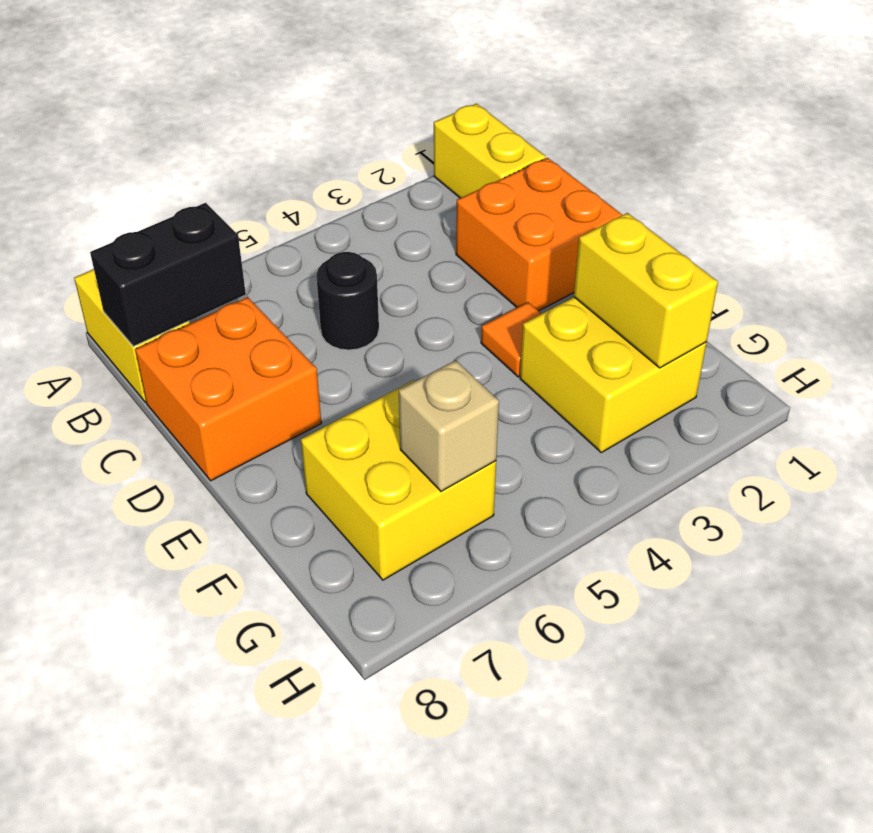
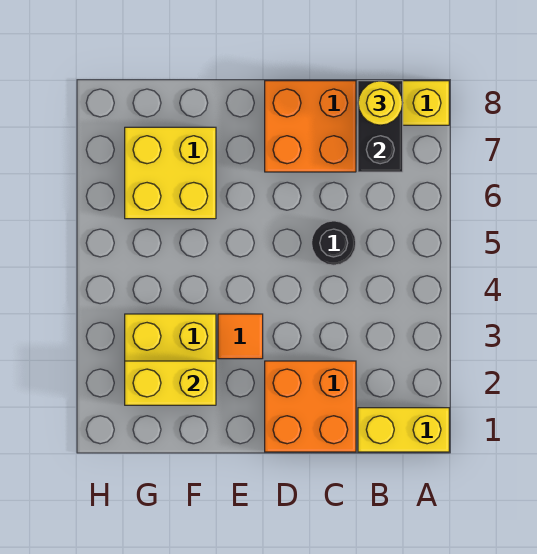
none -> yellow 1x1 round brick [358,81,403,125]
tan 1x1 brick [399,360,499,491] -> none

